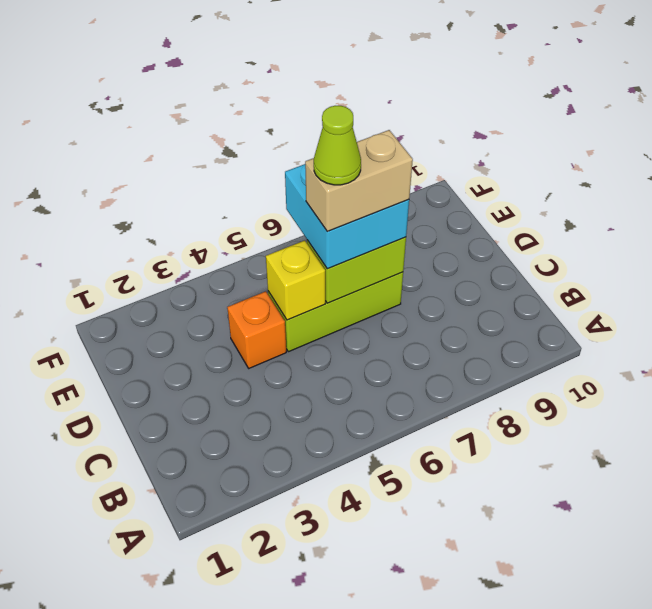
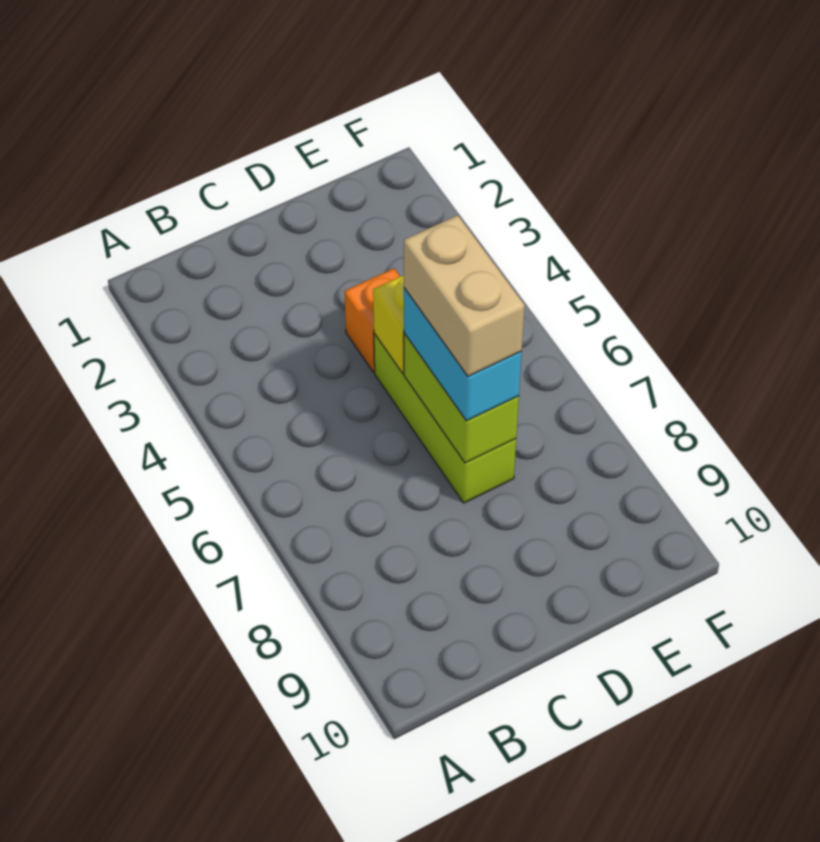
cyan 2x2 brick [285,164,409,269] -> cyan 1x2 brick [404,288,522,421]
lime 1x1 cone [314,106,361,185] -> none

